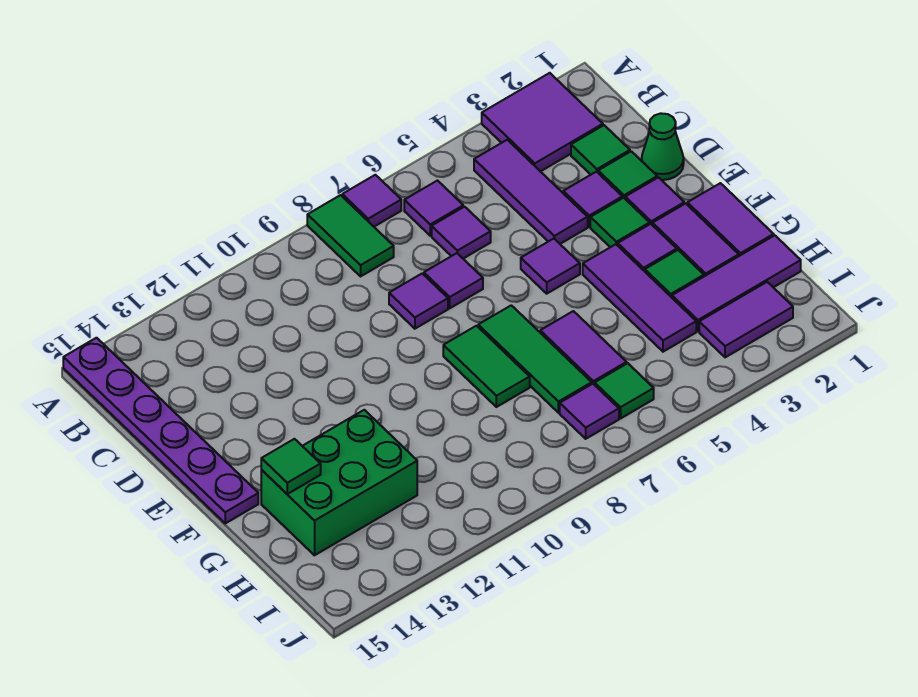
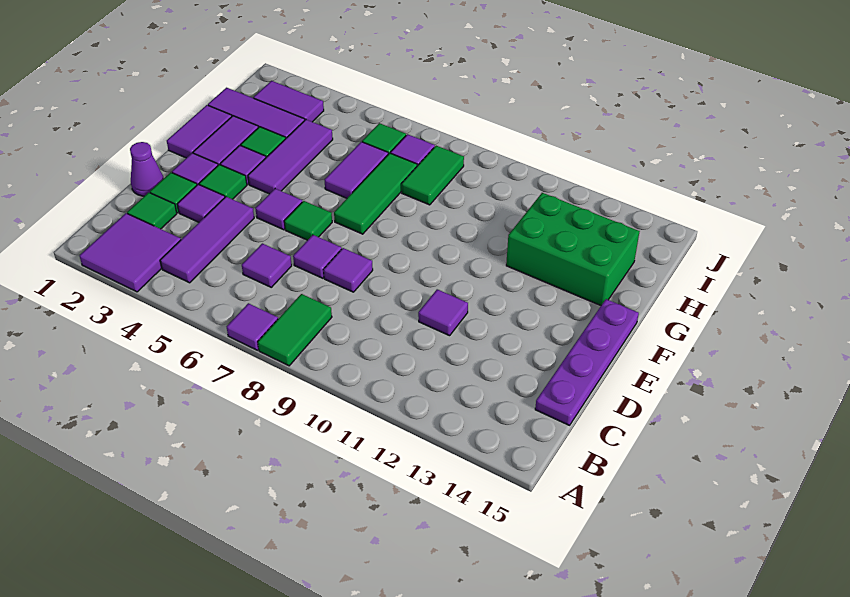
purple 1x6 plate [63,338,258,523] -> purple 1x4 plate [535,299,639,425]
purple 1x1 tile [404,181,463,236] -> purple 1x1 tile moved to [418,289,468,336]
green 1x1 cone [642,113,684,180] -> purple 1x1 cone [130,142,164,196]
green 1x2 tile [443,326,530,407] -> green 1x2 tile moved to [402,146,464,205]
green 1x1 tile [261,439,321,494] -> green 1x1 tile moved to [284,201,332,240]

